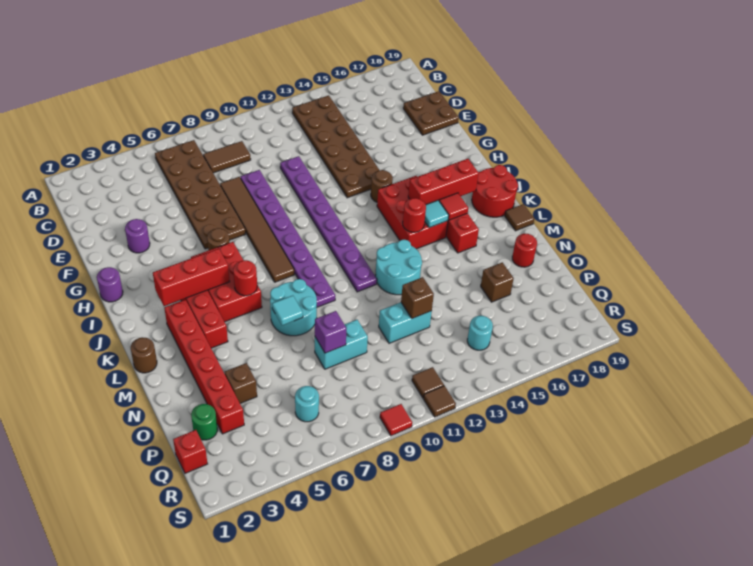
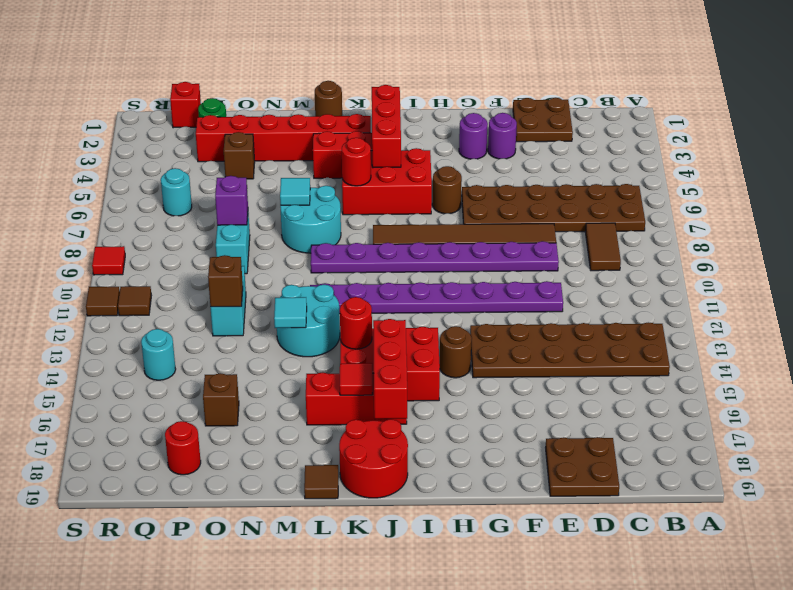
none -> brown 2x2 plate [513,98,573,142]
purple 1x1 round brick [97,267,123,302] -> purple 1x1 round brick moved to [459,113,488,159]
cyan 1x1 tile [425,200,449,228] -> cyan 1x1 tile moved to [274,297,307,328]
red 1x1 round brick [512,234,537,267] -> red 1x1 round brick moved to [165,421,201,475]

